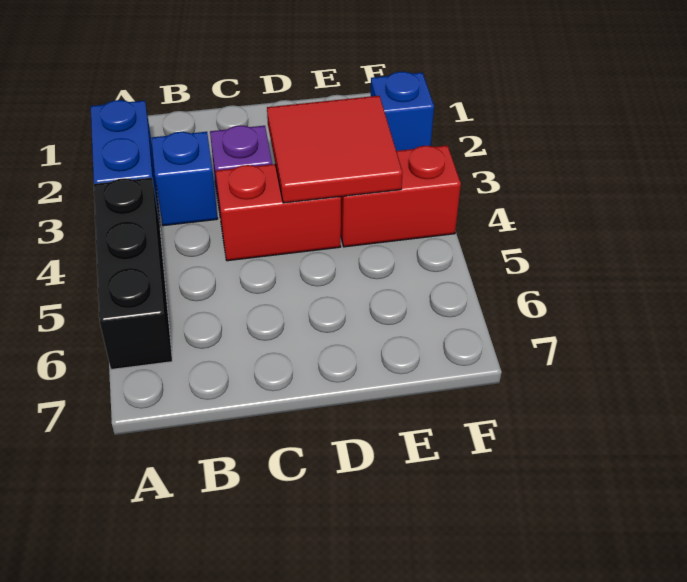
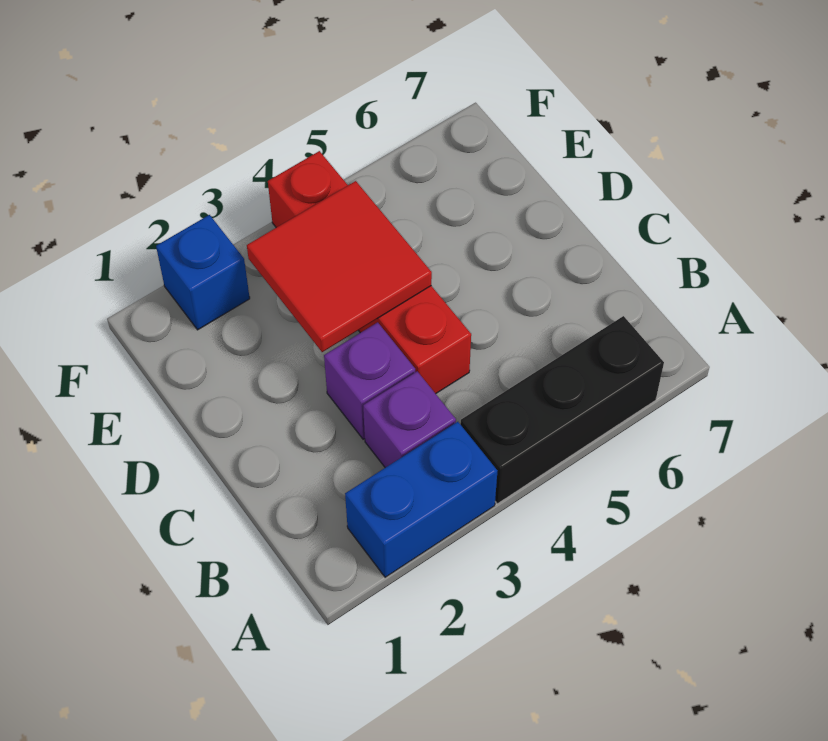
blue 1x1 brick [151,132,218,226] -> purple 1x1 brick [363,371,456,468]

